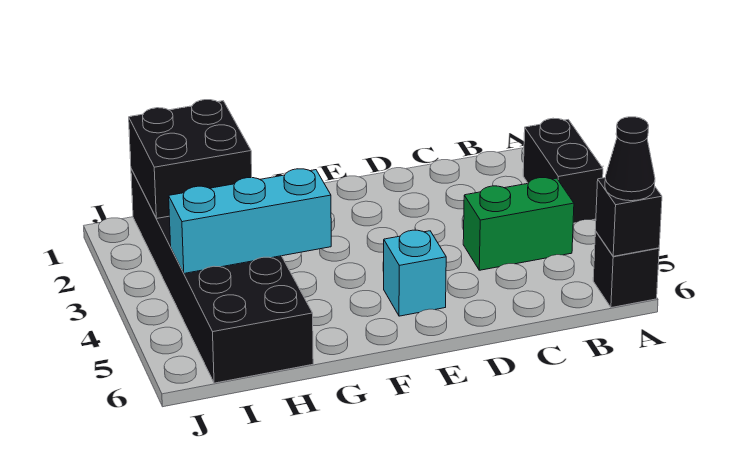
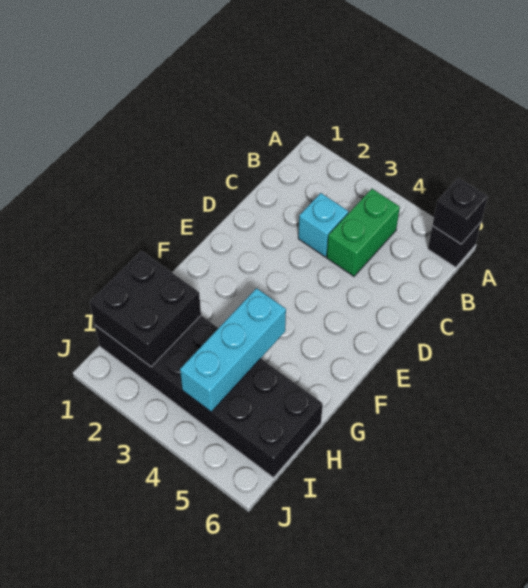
black 1x2 brick [523,118,603,223] -> none
black 1x1 cone [605,117,655,201] -> none
cyan 1x1 brick [384,230,446,316] -> cyan 1x1 brick moved to [298,193,348,257]

